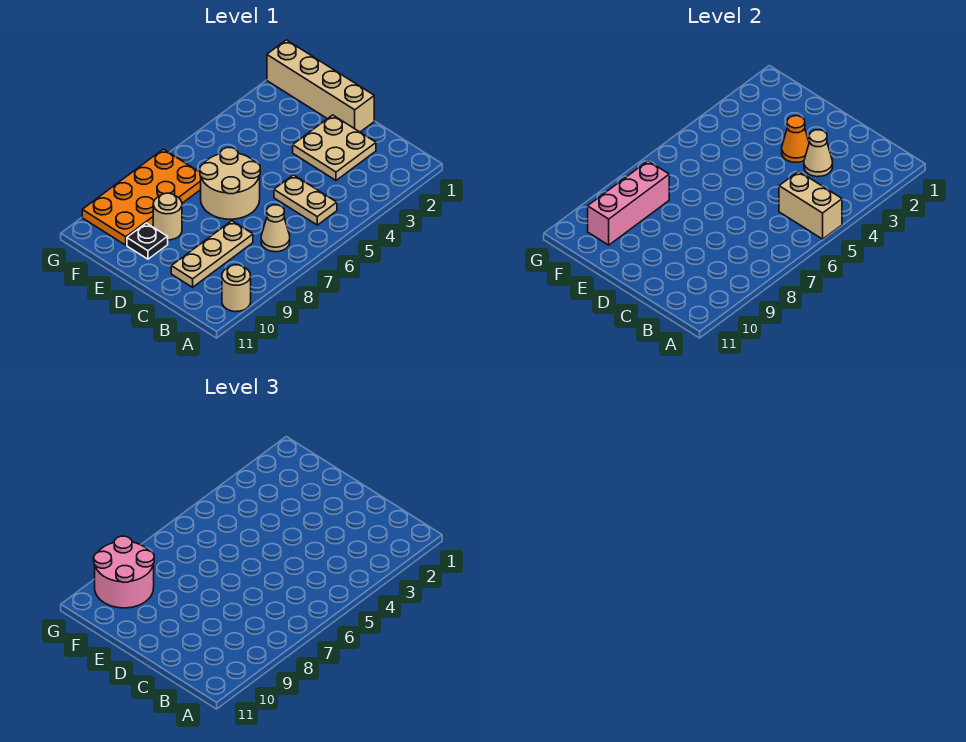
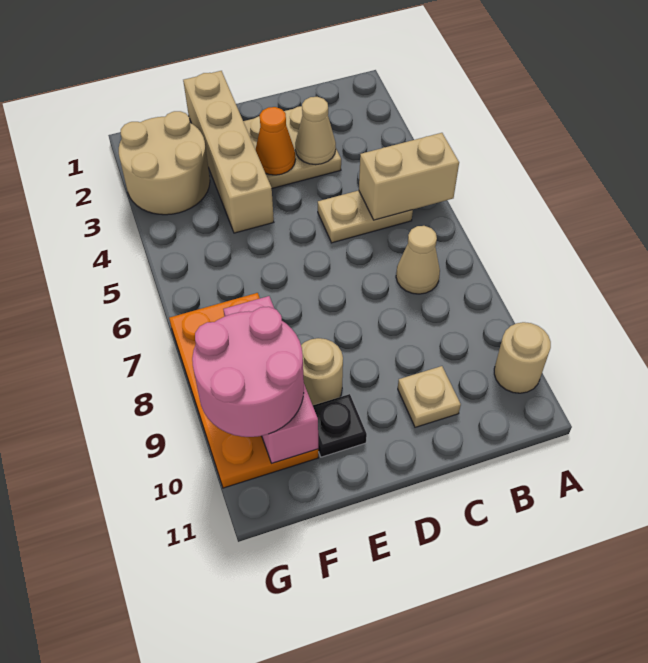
tan 1x3 plate [171,221,253,287] -> tan 1x1 plate [398,366,461,427]
tan 1x4 brick [267,40,374,132] -> tan 1x4 brick turned to [183,71,274,233]
tan 2x2 round brick [200,148,260,219] -> tan 2x2 round brick moved to [119,111,210,215]

